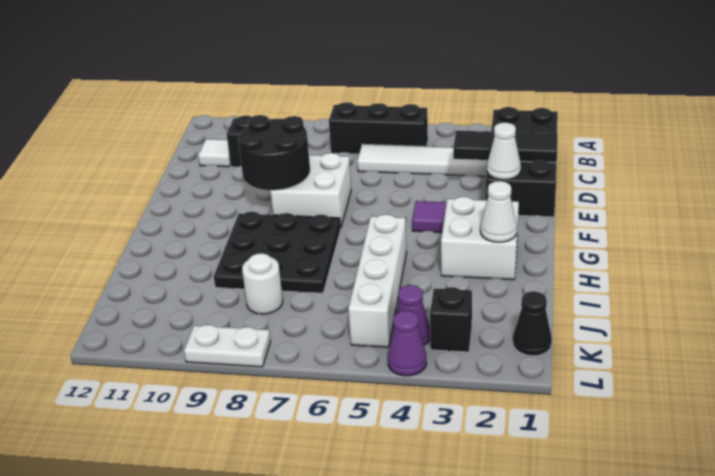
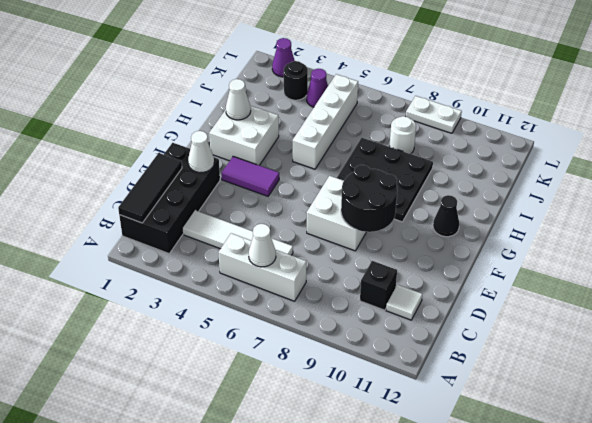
black 1x3 brick [329,102,428,154] -> white 1x3 brick [219,233,306,301]
none -> white 1x1 cone [249,224,276,267]
black 1x3 tile [453,131,558,163] -> black 1x3 tile turned to [118,153,182,223]
black 1x1 cone [513,291,552,356] -> black 1x1 cone moved to [433,195,459,237]
black 1x1 brick [430,287,472,352] -> black 1x1 round brick [284,61,308,100]
purple 1x1 cone [388,311,427,376] -> purple 1x1 cone moved to [272,38,295,77]

